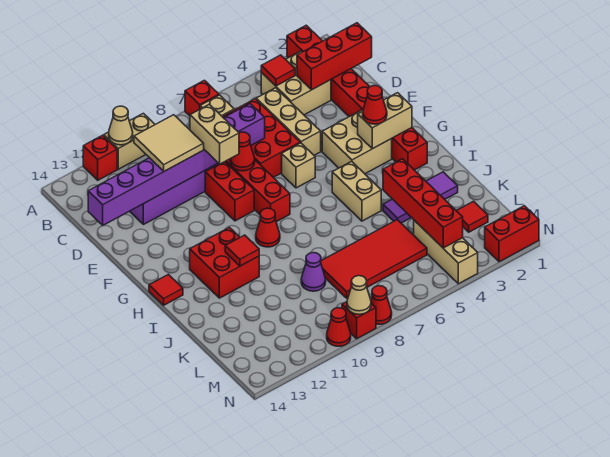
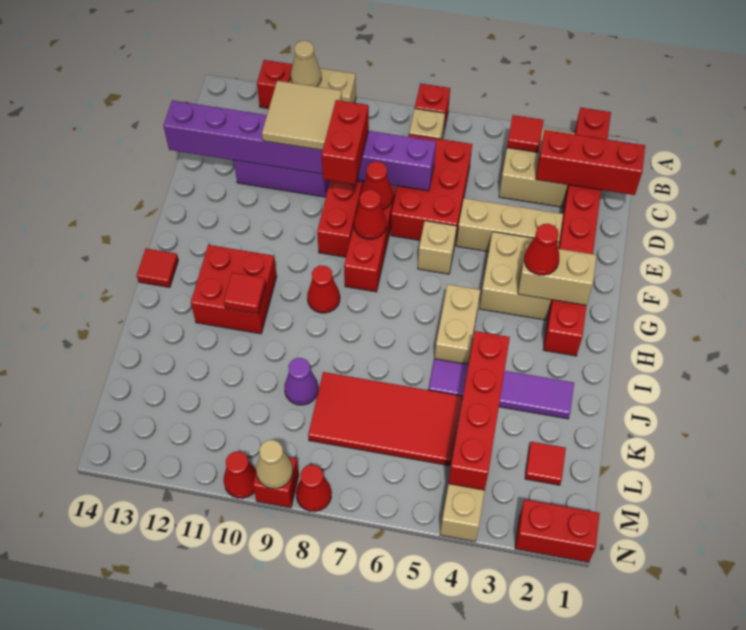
tan 1x3 brick [256,88,321,155] -> tan 1x3 brick turned to [456,198,563,252]
tan 1x2 brick [190,104,239,164] -> red 1x2 brick [322,100,369,184]
none -> red 1x1 cone [354,190,386,239]
purple 1x3 tile [383,172,458,223] -> purple 1x4 tile [429,359,574,419]

